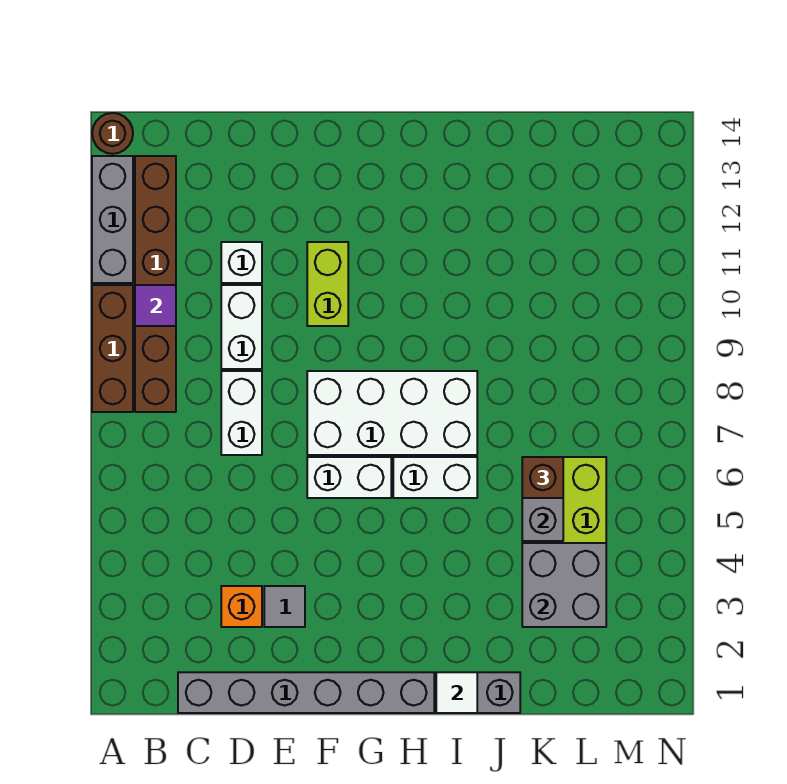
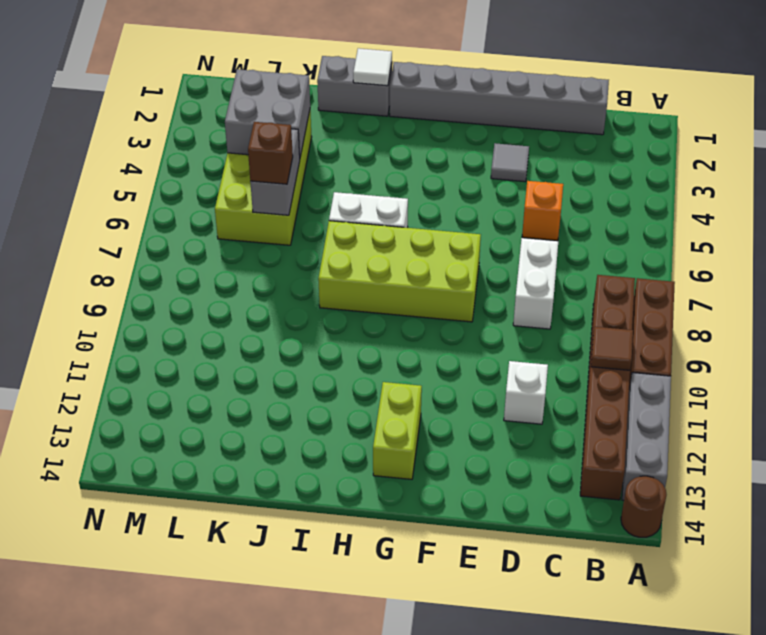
purple 1x1 tile [135,285,176,326] -> brown 1x1 tile [591,327,633,370]
orange 1x1 brick [221,586,262,627] -> orange 1x1 brick moved to [522,181,563,241]
white 1x2 brick [221,285,262,369] -> none
white 1x2 brick [307,457,391,498] -> none
white 2x4 brick [307,371,477,455] -> lime 2x4 brick [318,221,481,322]
lime 1x2 brick [307,242,348,326] -> lime 1x2 brick moved to [373,382,422,479]

